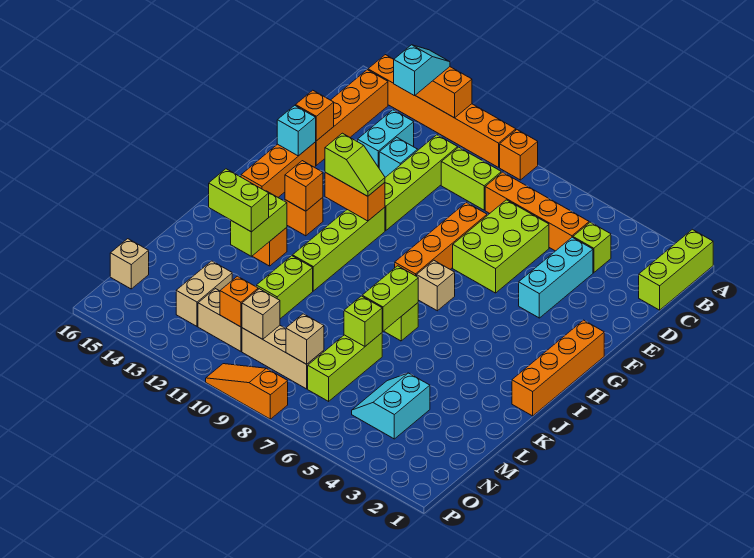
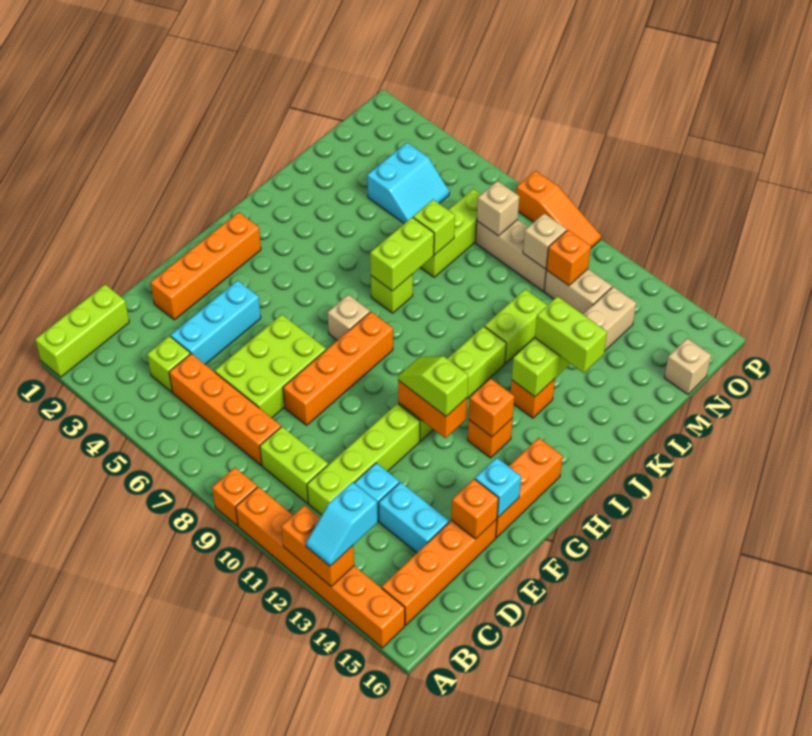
cyan 1x2 brick [358,110,414,168] -> cyan 1x2 brick turned to [379,482,449,553]
orange 1x4 brick [512,320,604,416] -> orange 1x4 brick moved to [150,212,261,320]

